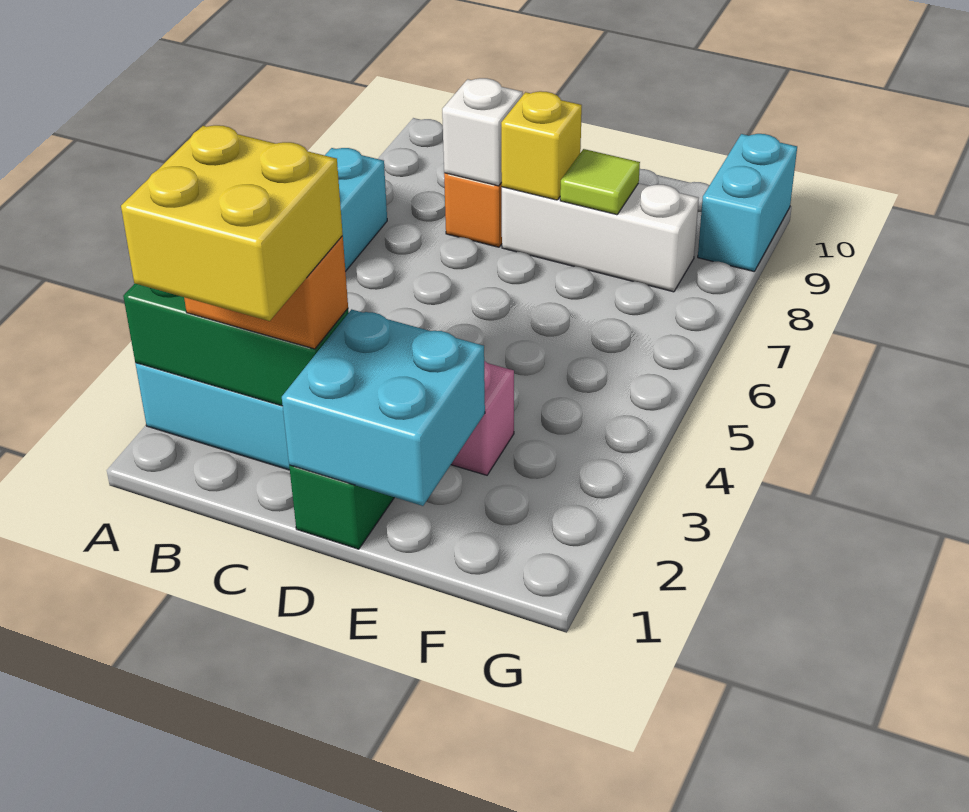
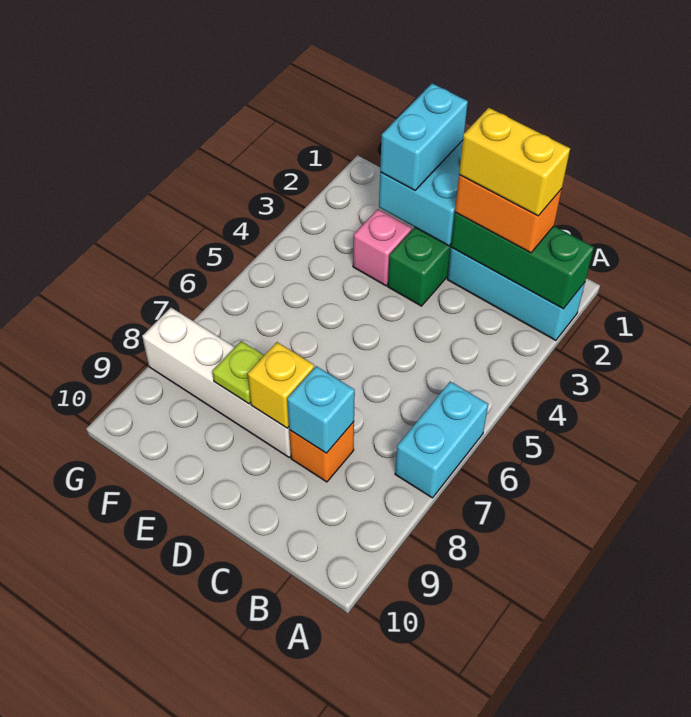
yellow 2x2 brick [121,125,343,321] -> yellow 1x2 brick [459,108,570,216]
white 1x1 brick [442,78,523,186] -> cyan 1x1 brick [287,366,355,453]
white 1x3 brick [502,183,699,292] -> white 1x4 brick [142,308,291,457]
lime 1x1 tile [560,149,640,215] -> lime 1x1 plate [212,341,264,404]
cyan 1x2 brick [698,134,797,271] -> cyan 1x2 brick moved to [380,83,468,190]

